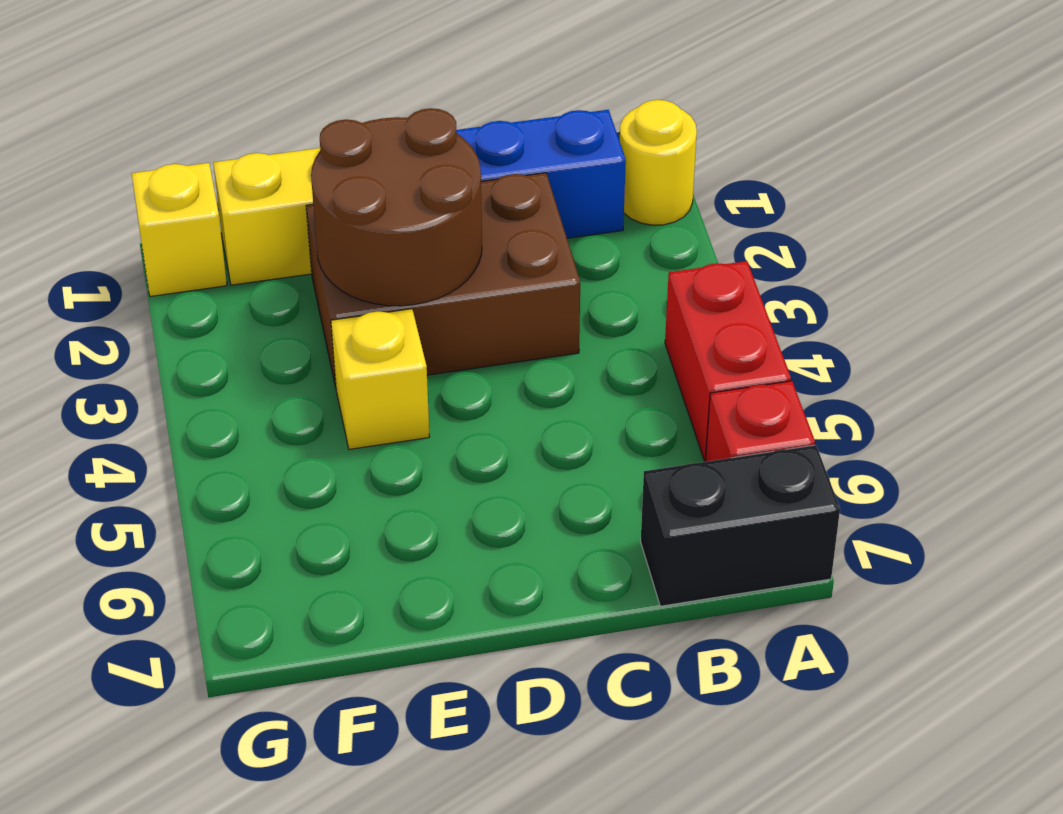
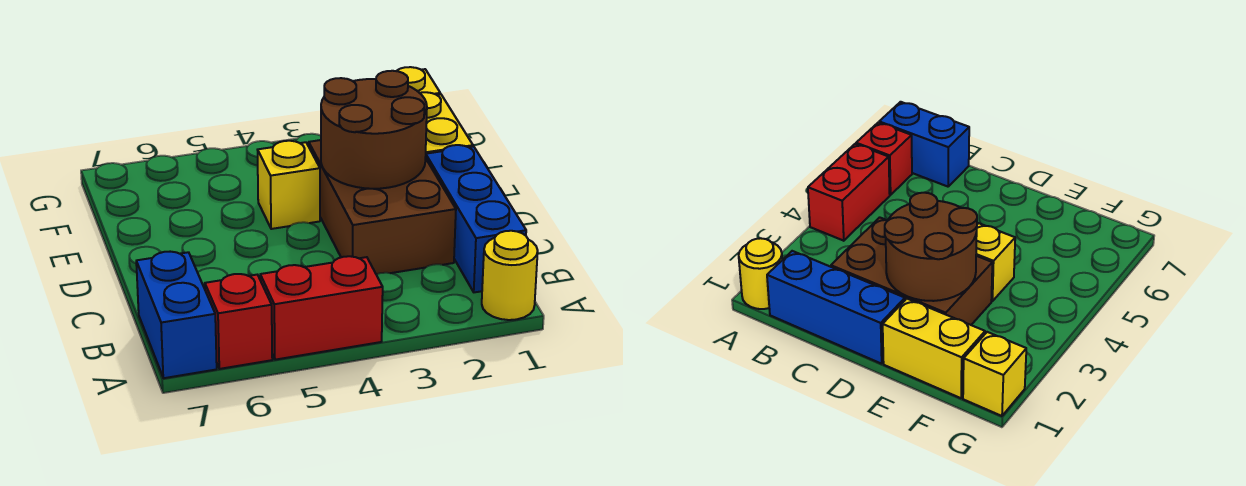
black 1x2 brick [641,445,840,606] -> blue 1x2 brick [136,252,217,378]

